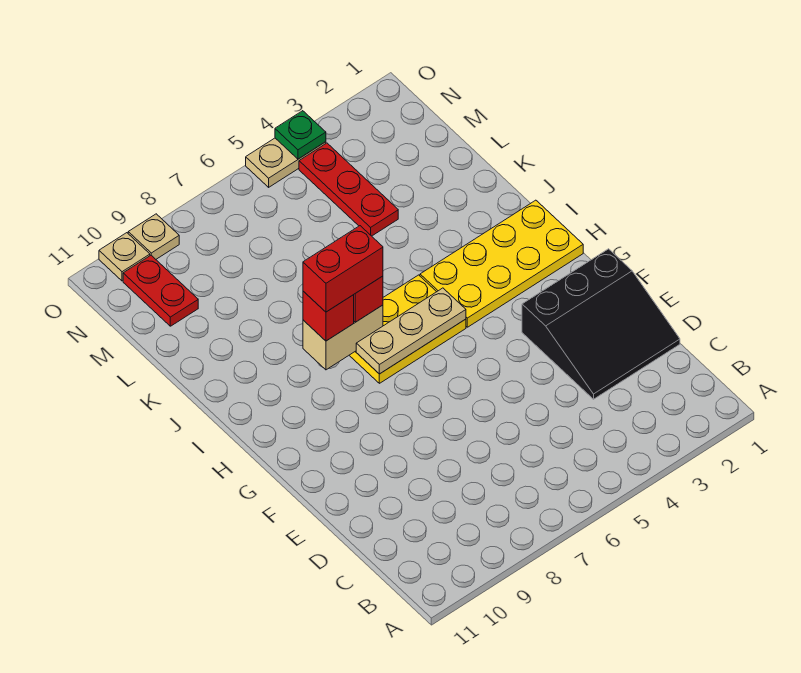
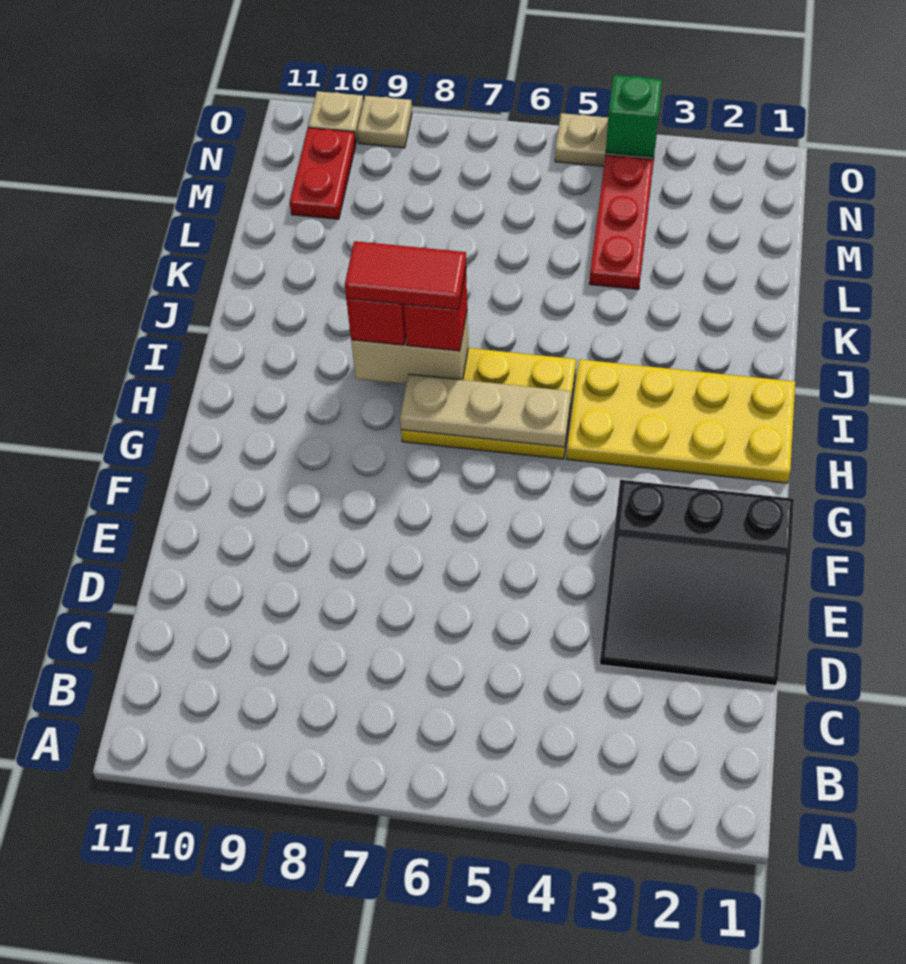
red 1x2 brick [303,226,383,312] -> red 1x2 tile [345,241,466,310]
green 1x1 plate [275,111,326,159] -> green 1x1 brick [606,75,662,158]

